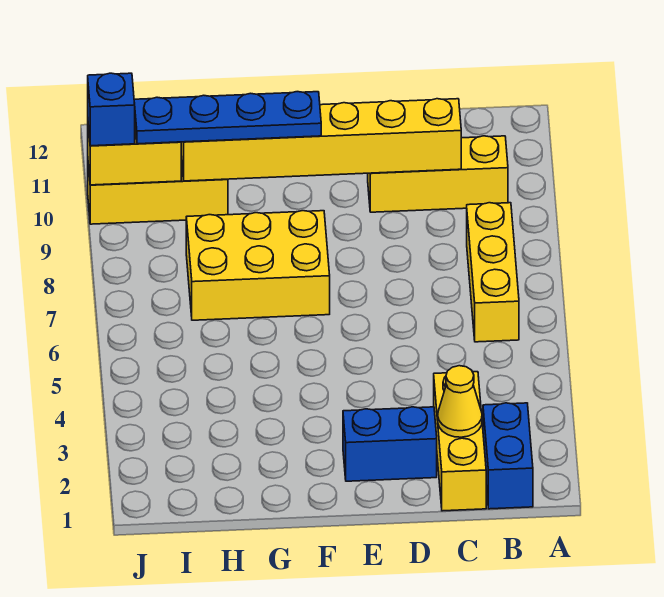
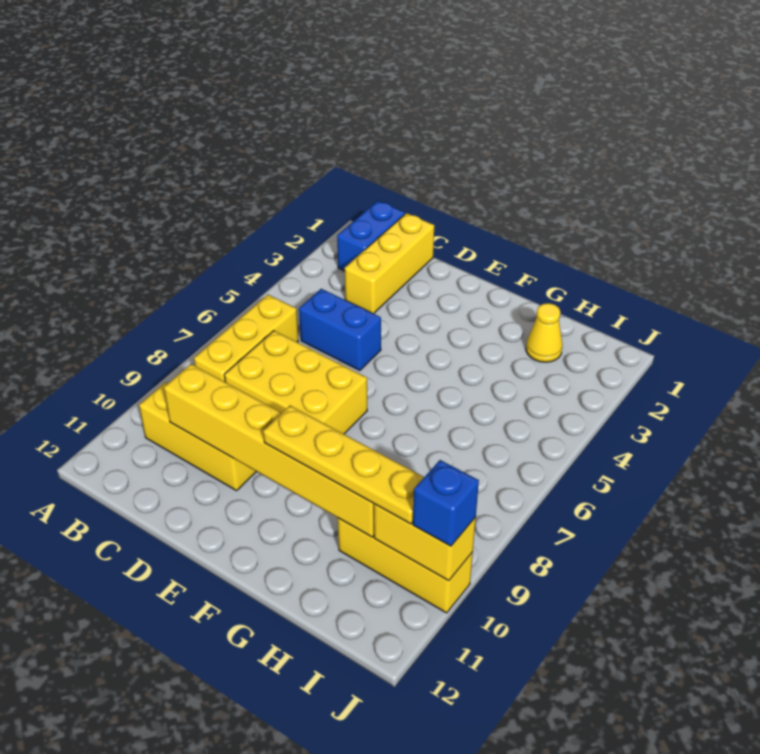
yellow 1x1 cone [438,366,482,437] -> yellow 1x1 cone moved to [526,303,562,362]
blue 1x2 brick [343,407,437,481] -> blue 1x2 brick moved to [299,289,381,371]
yellow 2x3 brick [186,211,330,320] -> yellow 2x3 brick moved to [224,331,367,434]
blue 1x4 plate [134,92,321,144] -> yellow 1x4 plate [263,406,424,524]

